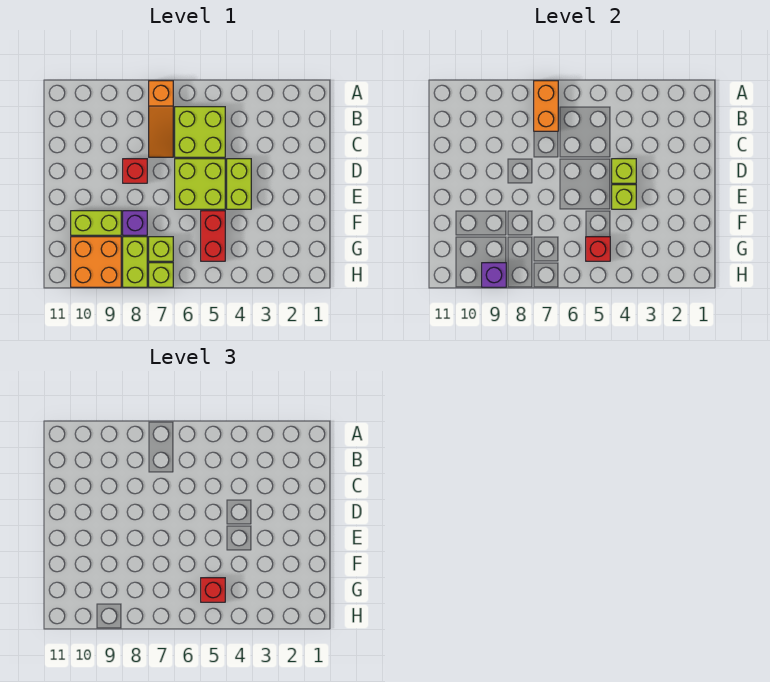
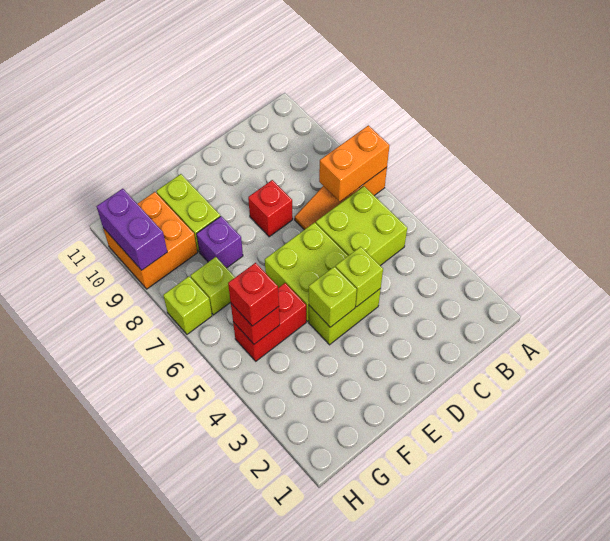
lime 1x2 brick [123,237,147,287] -> none
purple 1x1 brick [482,263,506,287] -> purple 1x2 brick [97,189,167,270]

